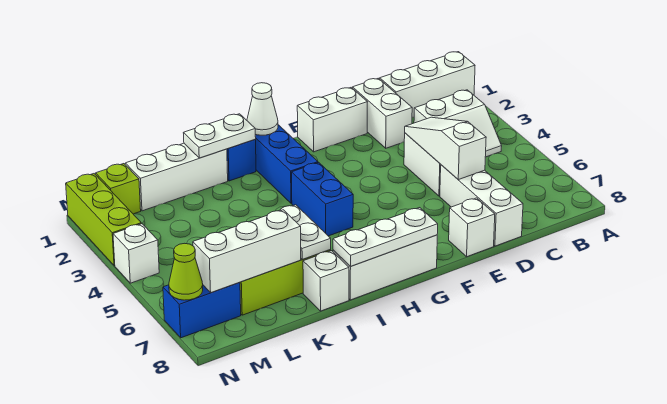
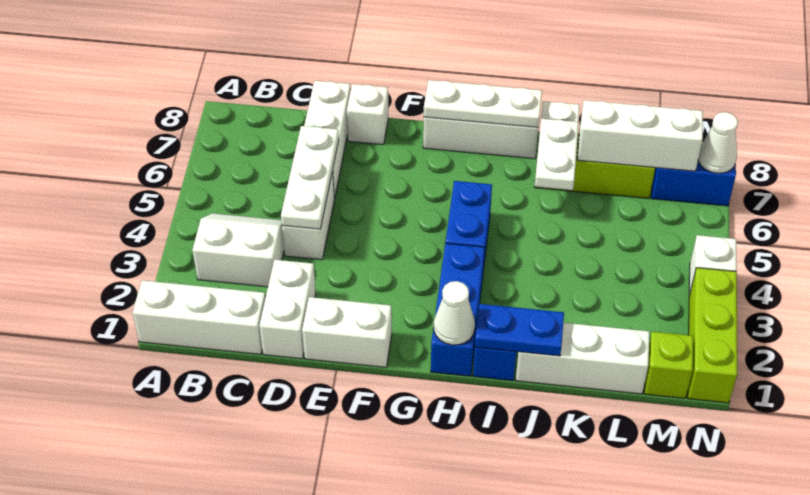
white 1x3 slope [405,117,486,180] -> white 1x3 plate [281,126,339,229]
white 1x2 plate [184,114,256,158] -> blue 1x2 plate [475,304,564,356]
lime 1x1 cone [169,243,203,300] -> white 1x1 cone [698,112,738,173]

